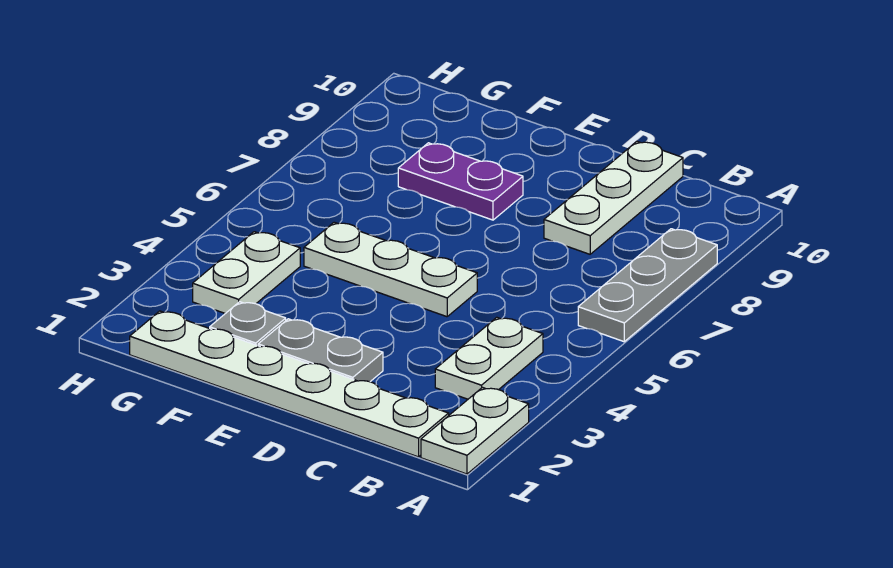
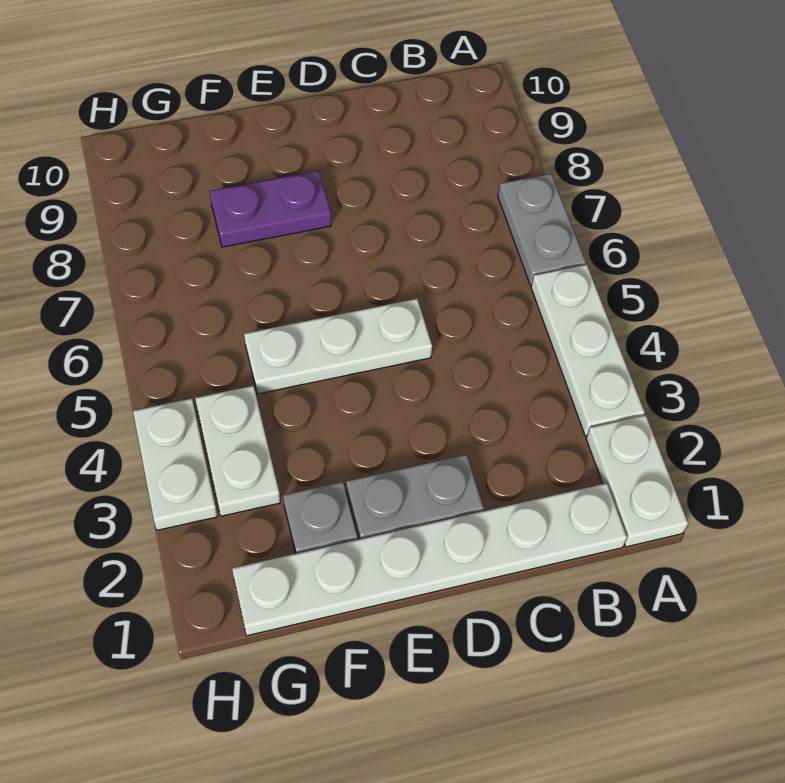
grey 1x3 plate [578,229,717,342] -> grey 1x2 plate [498,174,586,285]
white 1x2 plate [435,317,543,399] -> white 1x2 plate moved to [133,398,217,530]
white 1x3 plate [544,142,683,254] -> white 1x3 plate moved to [531,264,645,436]

